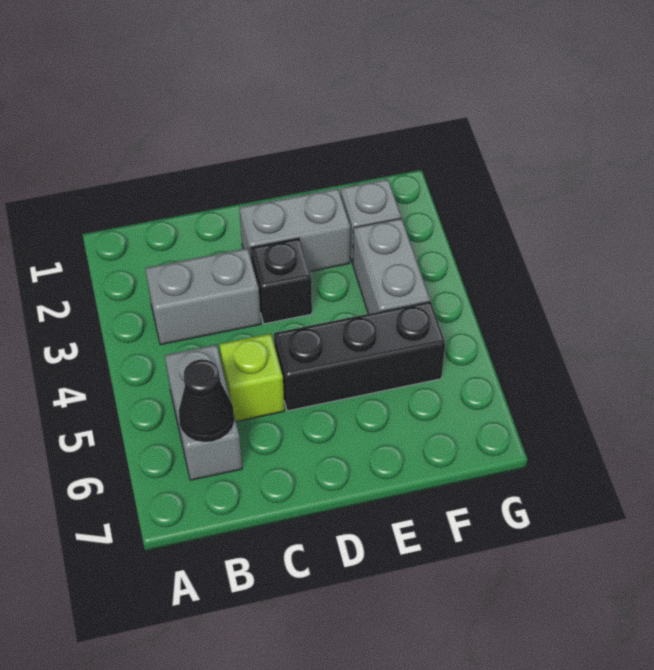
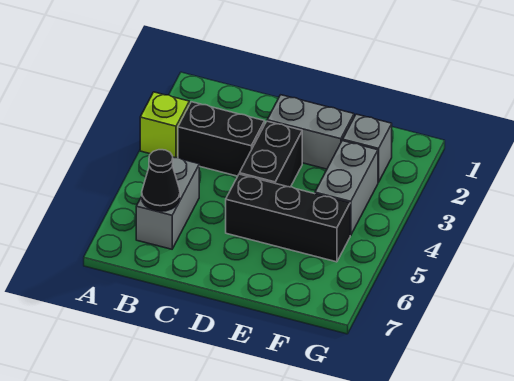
grey 1x2 brick [145,248,261,345] -> black 1x2 brick [178,102,265,176]
lime 1x1 brick [220,334,284,422] -> lime 1x1 brick moved to [140,92,189,158]
black 1x1 brick [250,238,312,324] -> black 1x2 brick [240,121,302,187]

